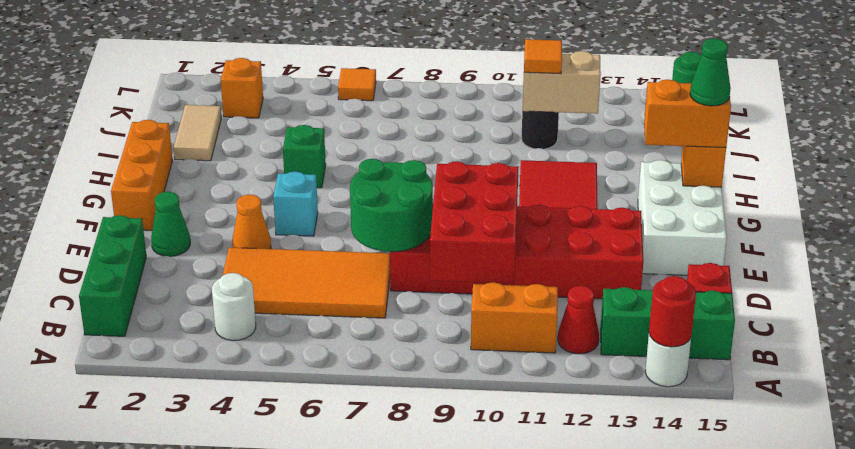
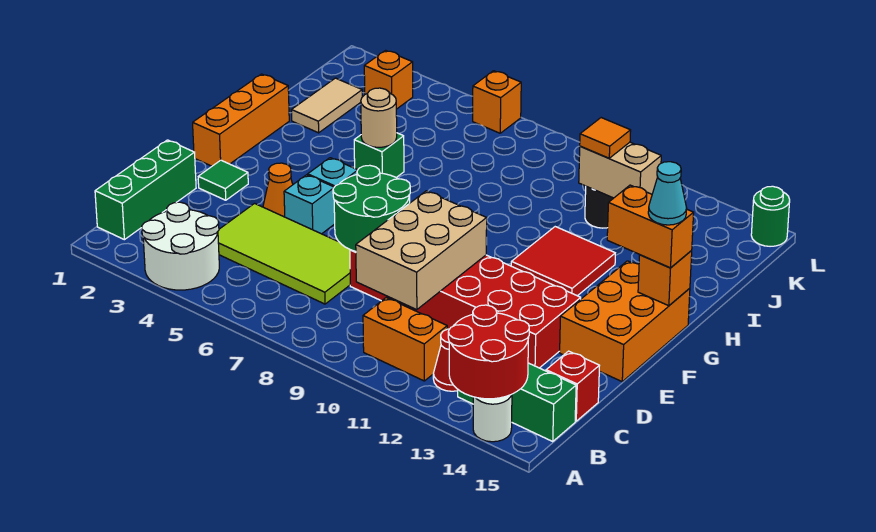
red 1x1 round brick [649,276,696,347] -> red 2x2 round brick [448,305,529,399]
white 1x1 round brick [212,273,256,341] -> white 2x2 round brick [142,202,219,290]
orange 2x4 tile [223,248,390,318] -> lime 2x4 tile [218,204,350,304]
red 2x3 brick [430,162,519,284] -> tan 2x3 brick [356,191,487,310]
green 1x1 cone [151,192,190,256] -> green 1x1 tile [198,160,248,200]
none -> cyan 1x1 brick [284,175,335,234]
white 2x3 brick [638,160,727,275] -> orange 2x3 brick [560,261,690,381]
green 1x1 cone [690,39,731,106] -> cyan 1x1 cone [648,162,687,225]
none -> tan 1x1 round brick [361,88,397,147]
orange 1x1 tile [338,68,376,101] -> orange 1x1 brick [473,71,521,133]

